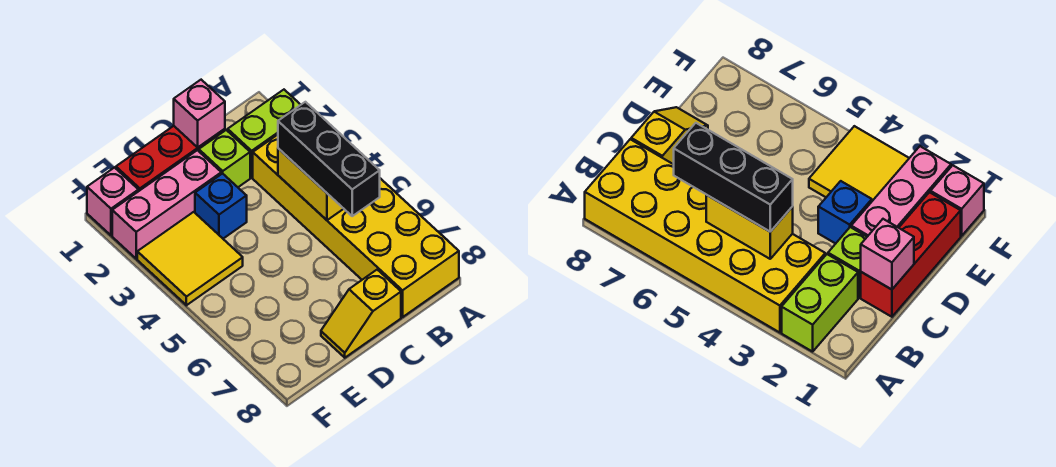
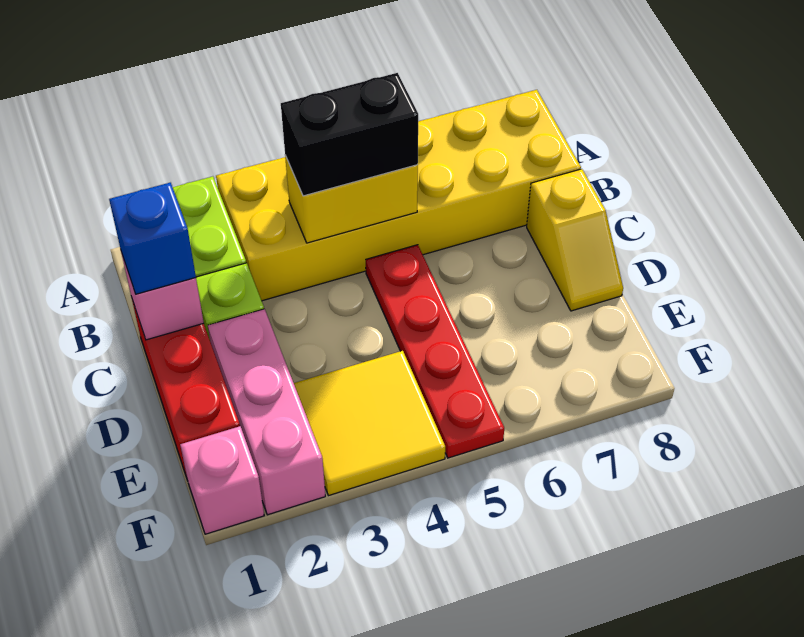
black 1x3 brick [278,102,380,216] -> black 1x2 brick [281,73,418,196]
none -> red 1x4 plate [366,245,504,458]
blue 1x1 brick [195,173,247,239] -> blue 1x1 brick moved to [109,183,196,294]

